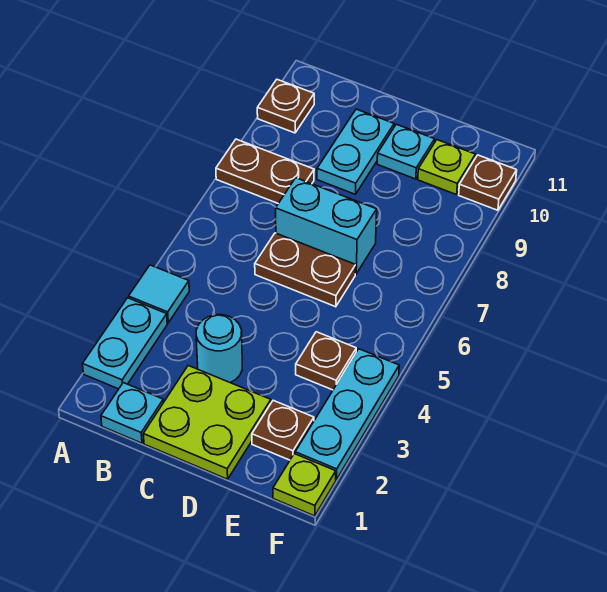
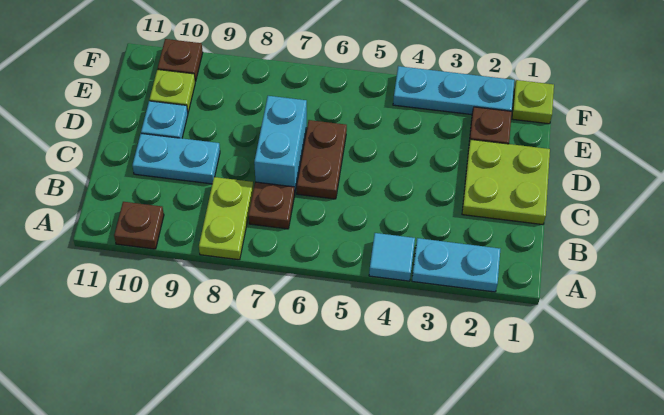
brown 1x2 plate [216,139,314,203] -> lime 1x2 plate [199,177,254,260]
cyan 1x1 plate [101,383,164,443] -> none
cyan 1x1 round brick [196,315,242,383] -> none
brown 1x1 plate [296,332,356,390] -> brown 1x1 plate moved to [248,182,295,229]

